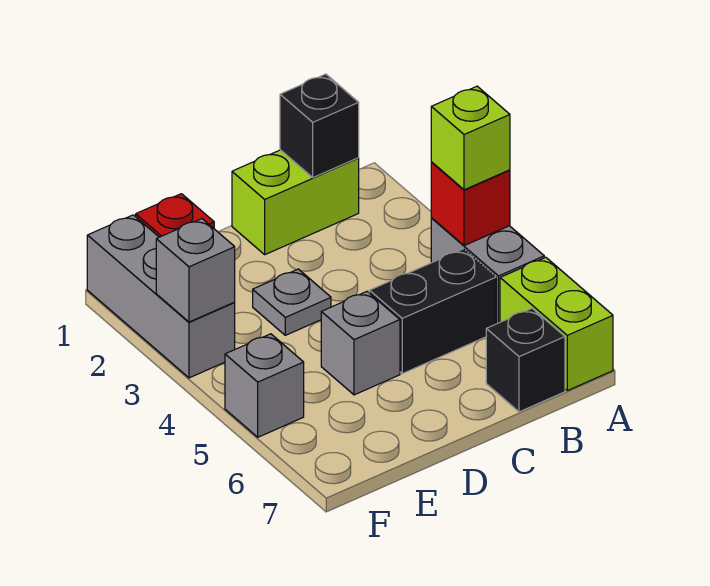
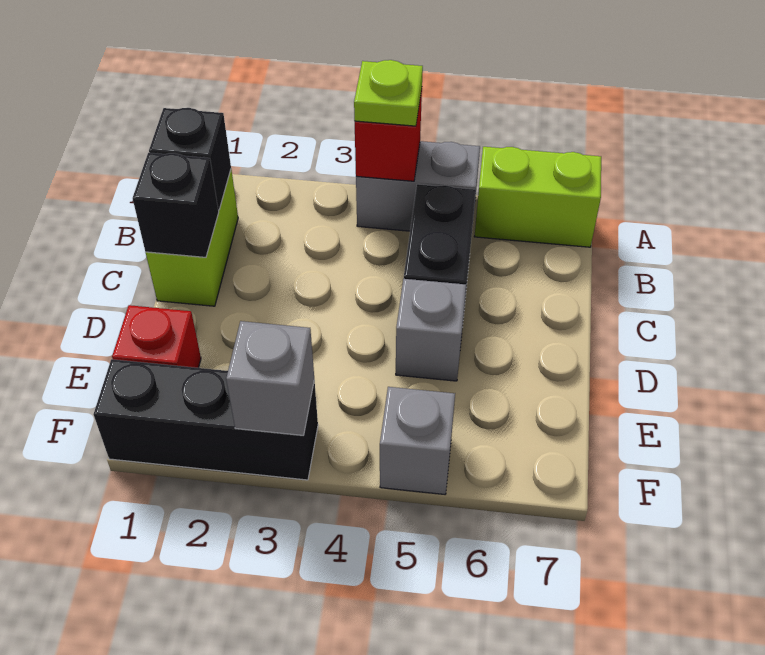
lime 1x1 brick [431,86,510,190] -> lime 1x1 plate [354,60,423,126]
black 1x1 brick [486,308,565,412] -> black 1x1 brick moved to [133,153,219,257]
grey 1x1 plate [253,269,331,335] -> none
grey 1x3 brick [87,215,235,378] -> black 1x3 brick [94,359,318,480]

